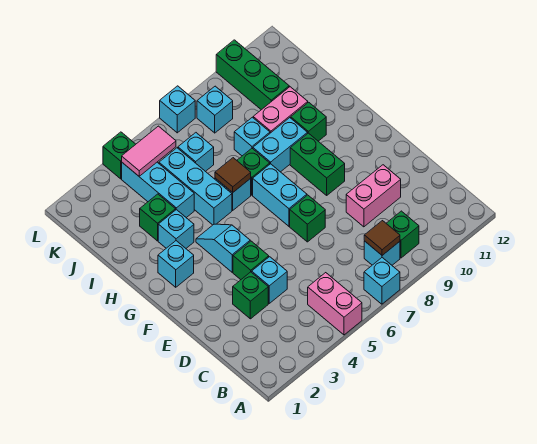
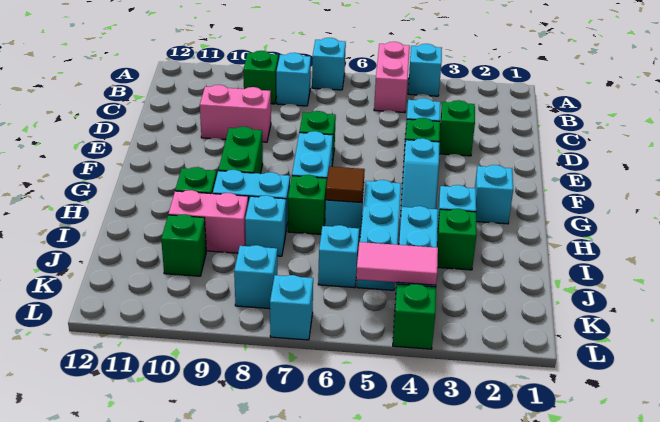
none -> cyan 1x1 brick [408,44,442,96]
brown 1x1 tile [364,221,400,255] -> none
green 1x3 brick [216,40,289,110] -> green 1x1 brick [161,214,206,276]

